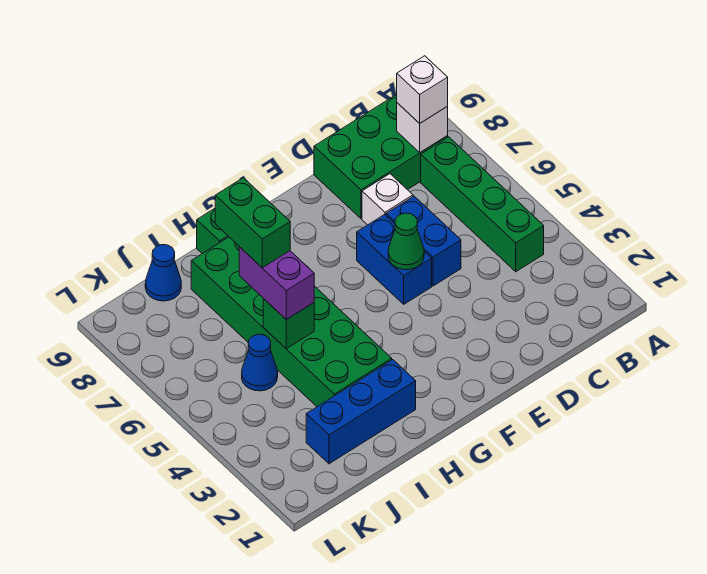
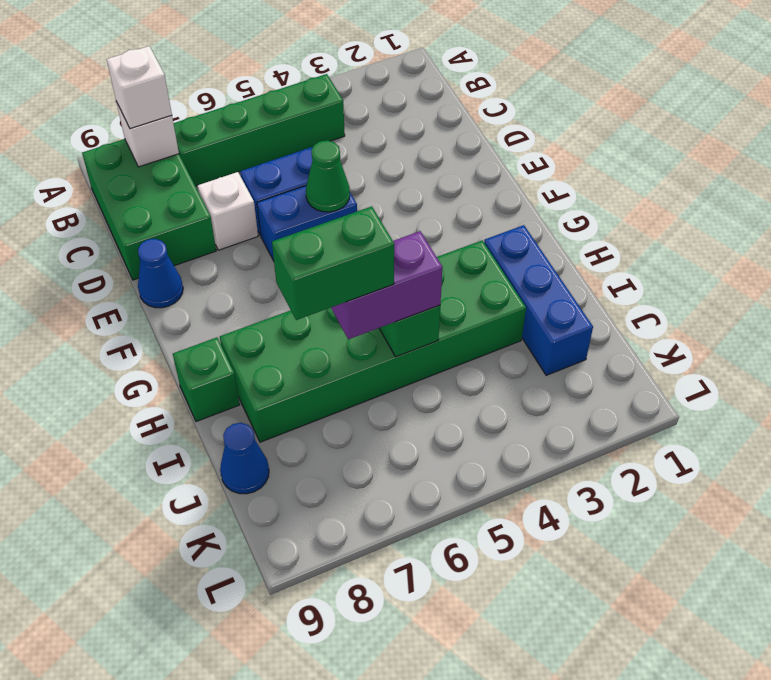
blue 1x1 cone [242,334,278,391] -> blue 1x1 cone moved to [138,239,183,308]

